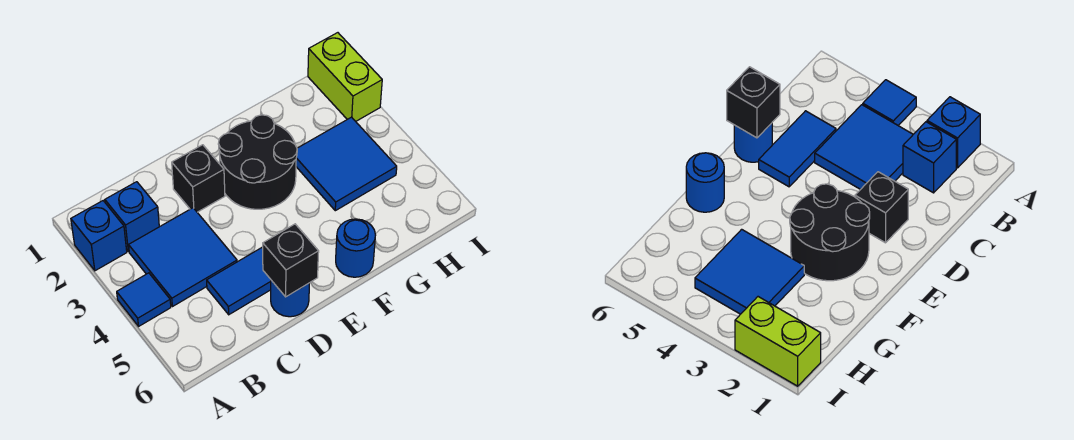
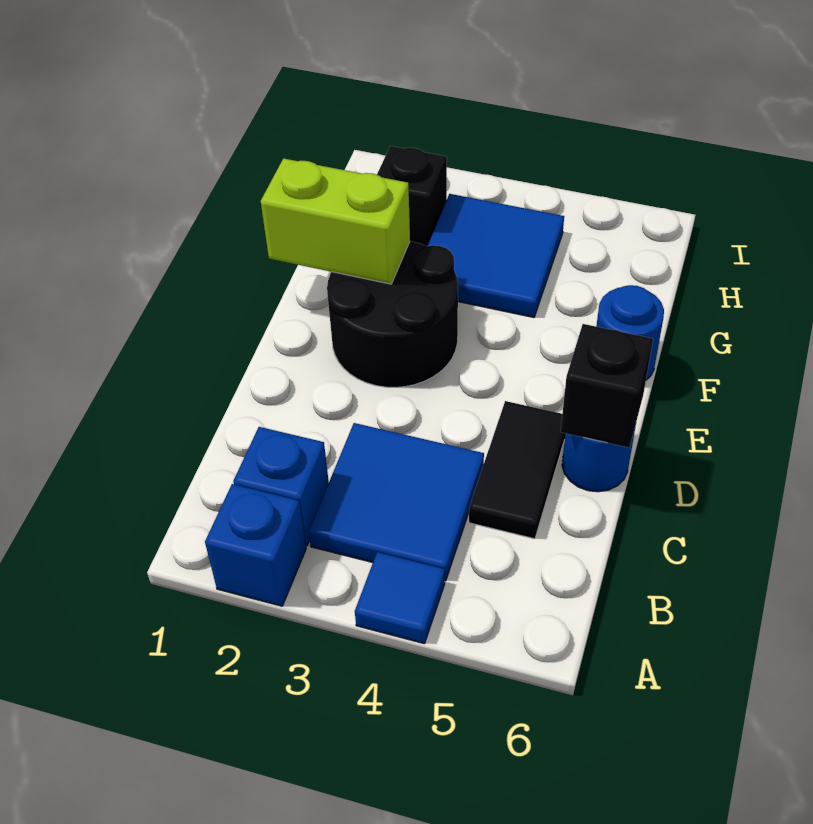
blue 1x2 tile [207,247,271,315] -> black 1x2 tile [469,401,565,539]
black 1x1 brick [172,145,225,212] -> black 1x1 brick moved to [377,146,447,246]
lime 1x2 brick [308,33,382,121] -> lime 1x2 brick moved to [261,158,410,284]

